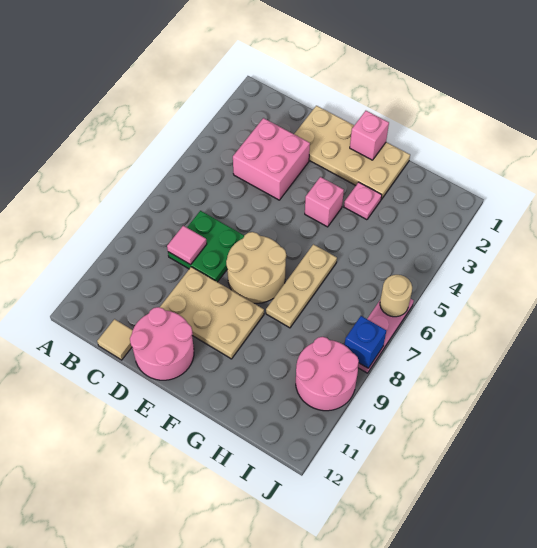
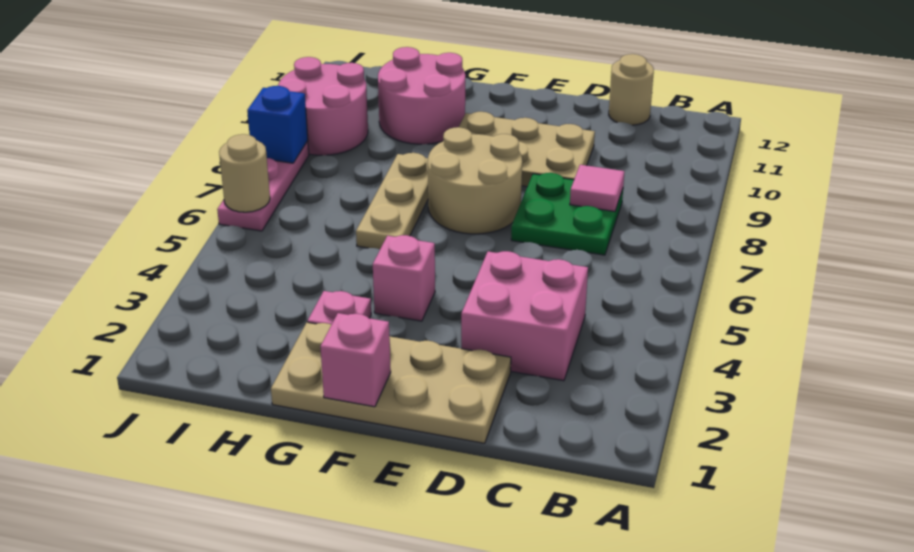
tan 1x1 tile [97,319,133,360] -> tan 1x1 round brick [609,54,654,125]
pink 2x2 round brick [130,307,194,380] -> pink 2x2 round brick moved to [378,47,465,144]

